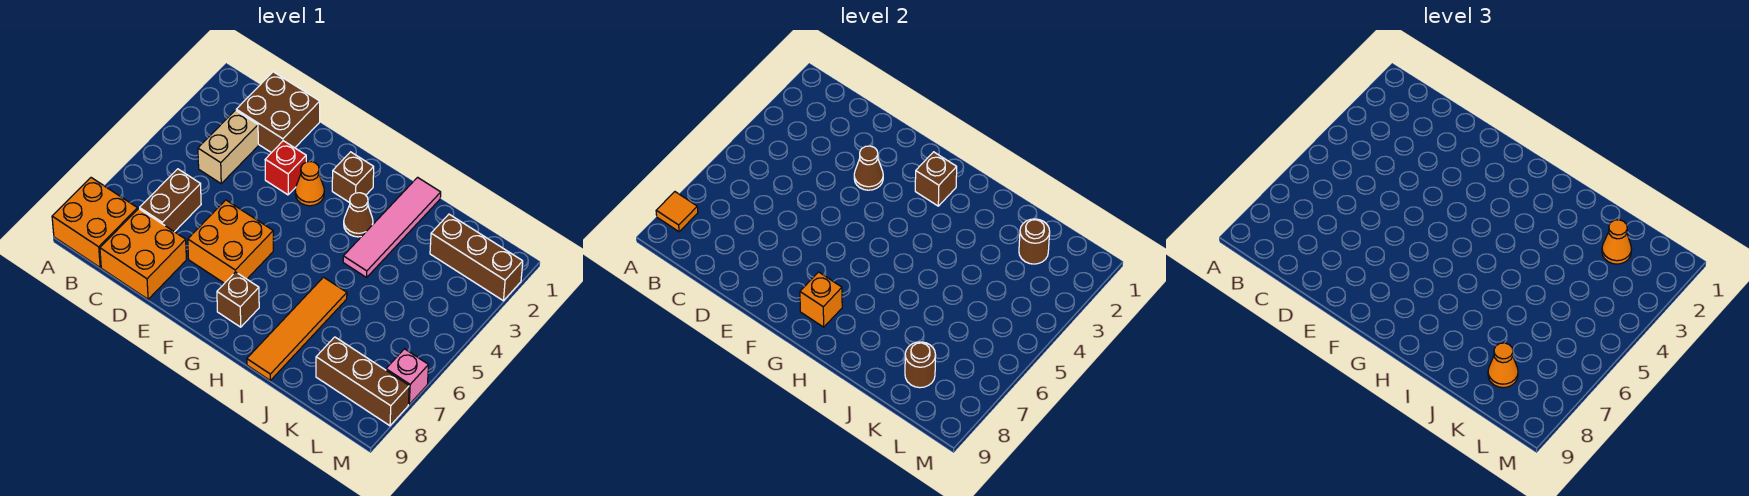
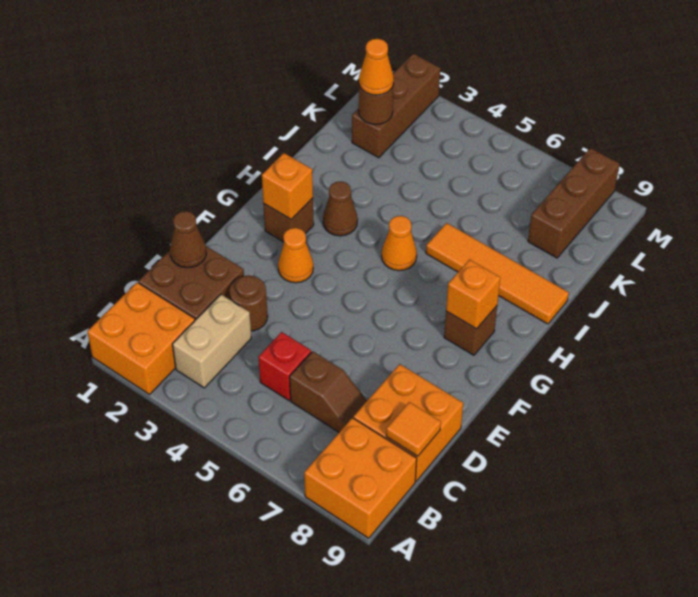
orange 1x1 tile [656,192,698,232] -> orange 1x1 tile moved to [386,402,441,456]
tan 1x2 brick [198,110,258,183] -> tan 1x2 brick turned to [173,295,251,388]
brown 1x2 brick [140,169,201,232] -> brown 1x2 slope [290,351,367,432]
red 1x1 brick [265,141,306,195] -> red 1x1 brick moved to [259,332,311,401]
brown 1x1 cone [854,146,883,190] -> brown 1x1 cone moved to [170,211,206,268]
orange 2x2 brick [188,200,273,283] -> orange 2x2 brick moved to [87,282,195,395]
brown 1x1 brick [915,152,957,206] -> orange 1x1 brick [262,153,313,219]
pink 1x4 tile [343,177,441,277] -> none
brown 1x1 round brick [905,342,936,388] -> brown 1x1 round brick moved to [230,275,268,331]
orange 1x1 cone [1488,343,1518,388] -> orange 1x1 cone moved to [382,216,417,271]
pink 1x1 brick [386,349,428,404] -> none

